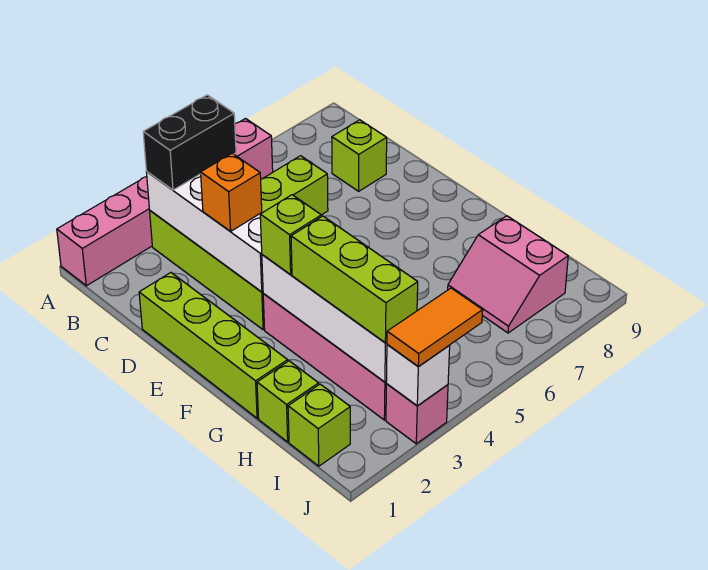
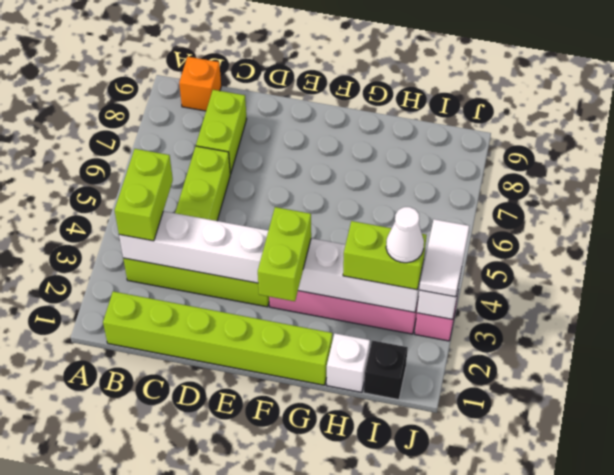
pink 1x6 brick [57,119,273,286] -> none
black 1x2 brick [143,95,236,190] -> lime 1x2 brick [115,149,173,241]
lime 1x1 brick [332,120,387,191] -> lime 1x2 brick [196,90,247,174]
lime 1x4 brick [139,273,288,418] -> lime 1x6 brick [103,291,332,385]
orange 1x1 brick [201,153,262,232] -> orange 1x1 brick moved to [179,57,221,111]
lime 1x1 brick [260,195,321,274] -> lime 1x2 brick [258,207,311,301]
lime 1x3 brick [291,216,418,343] -> lime 1x2 brick [343,221,427,290]
lime 1x1 brick [257,361,319,442] -> white 1x1 brick [327,333,370,392]
pink 2x2 slope [448,216,568,333] -> none
lime 1x1 brick [288,384,350,466] -> black 1x1 brick [364,340,408,400]
none -> white 1x1 cone [386,207,424,263]
orange 1x2 tile [387,288,483,367] -> white 1x2 tile [419,219,469,297]

